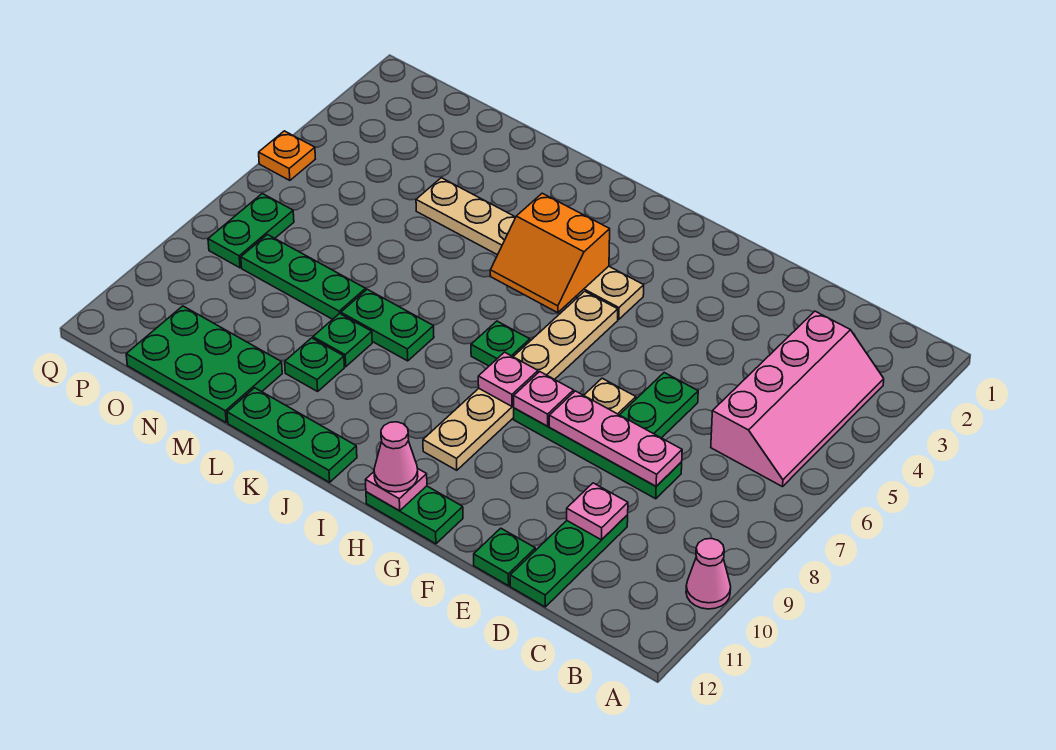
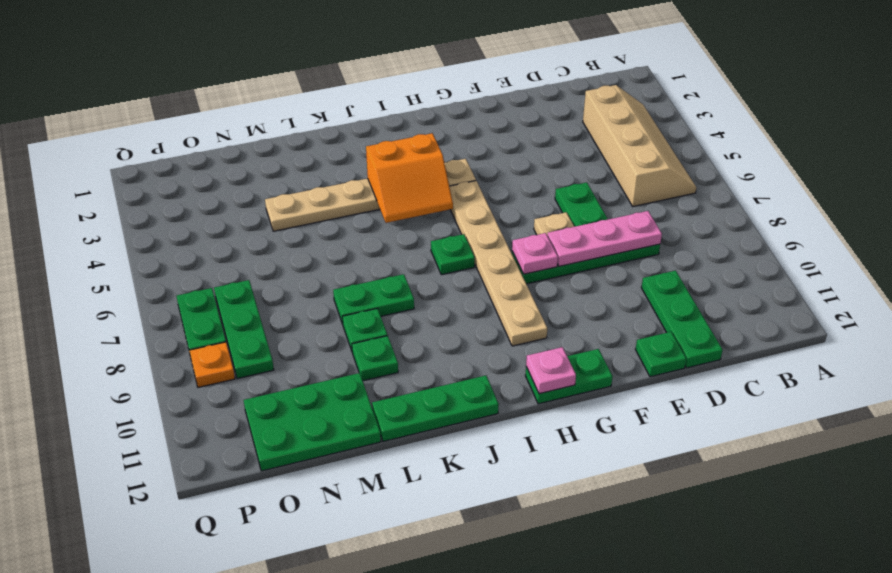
pink 1x1 cone [686,539,731,609] -> none
pink 2x4 slope [711,311,884,487] -> tan 2x4 slope [583,85,696,206]
pink 1x1 plate [567,483,628,540] -> none
pink 1x1 plate [478,352,538,406] -> none
pink 1x1 cone [374,422,418,492] -> none
green 1x3 plate [241,235,366,319] -> green 1x3 plate turned to [214,280,274,379]
orange 1x1 plate [259,131,315,180] -> orange 1x1 plate moved to [189,342,235,387]

